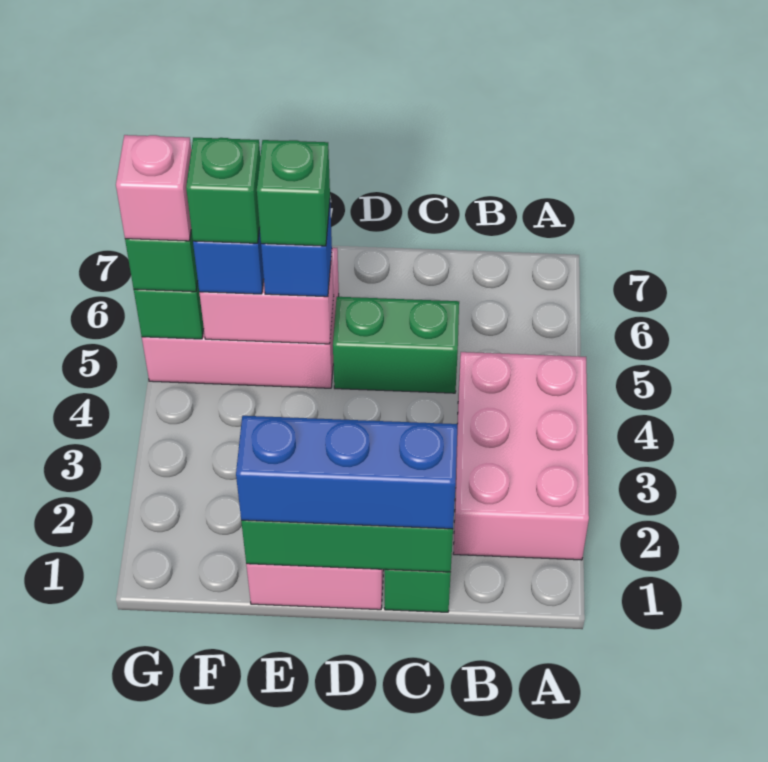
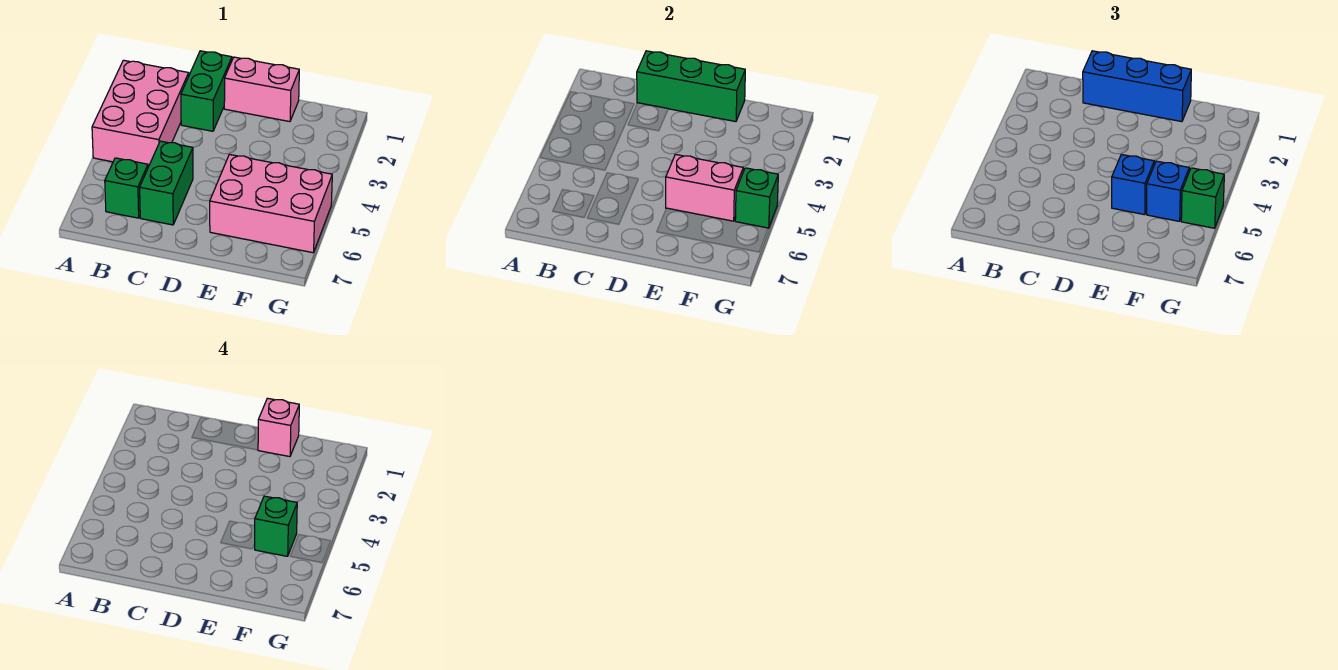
green 1x2 brick [333,297,459,393] -> green 1x2 brick turned to [140,141,193,225]
green 1x1 brick [257,140,330,246] -> green 1x1 brick moved to [105,158,148,218]
pink 1x1 brick [116,135,191,241] -> pink 1x1 brick moved to [258,398,299,457]

